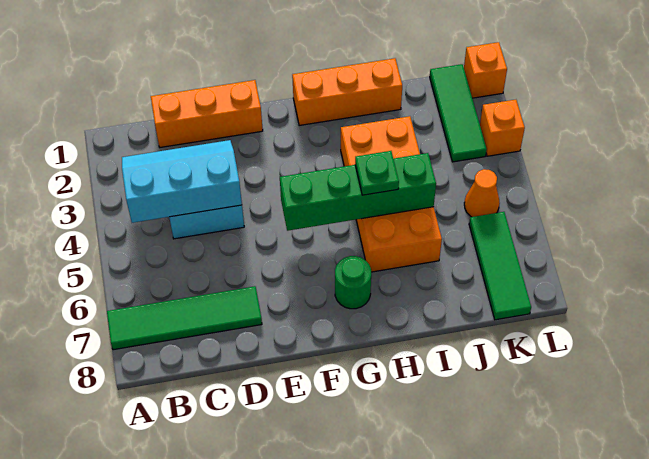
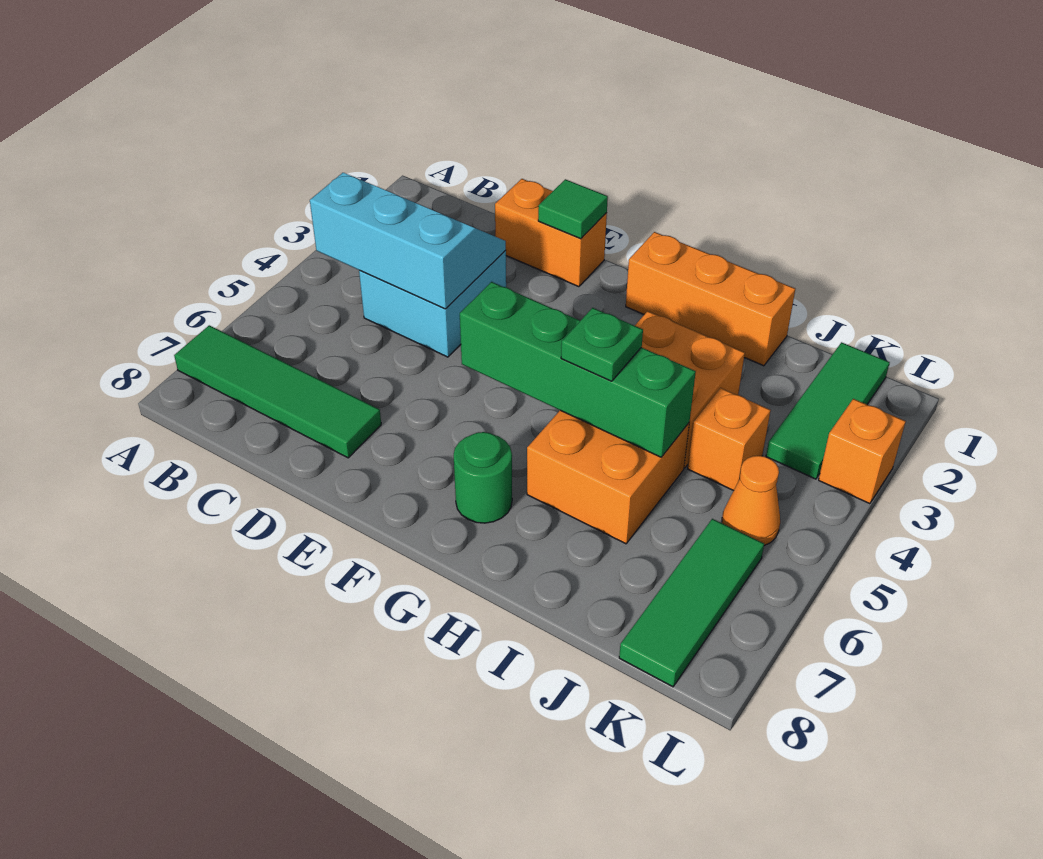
orange 1x3 brick [151,80,263,147] -> orange 1x2 brick [495,179,607,287]
none -> green 1x1 tile [538,179,608,239]
orange 1x1 brick [464,42,507,98] -> orange 1x1 brick moved to [688,388,771,491]

